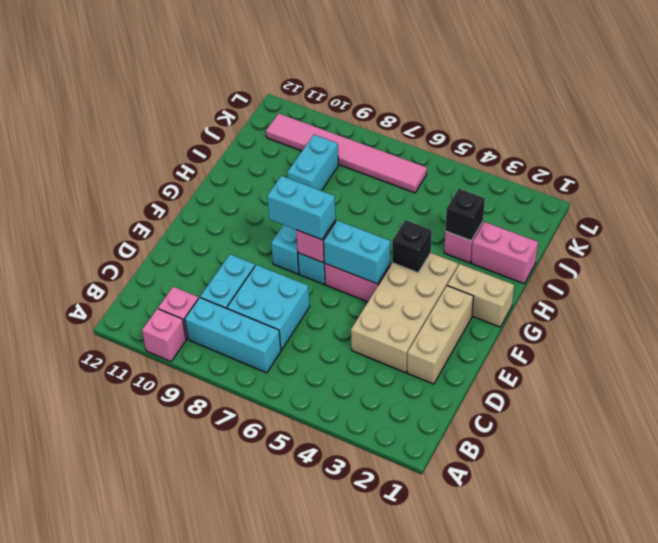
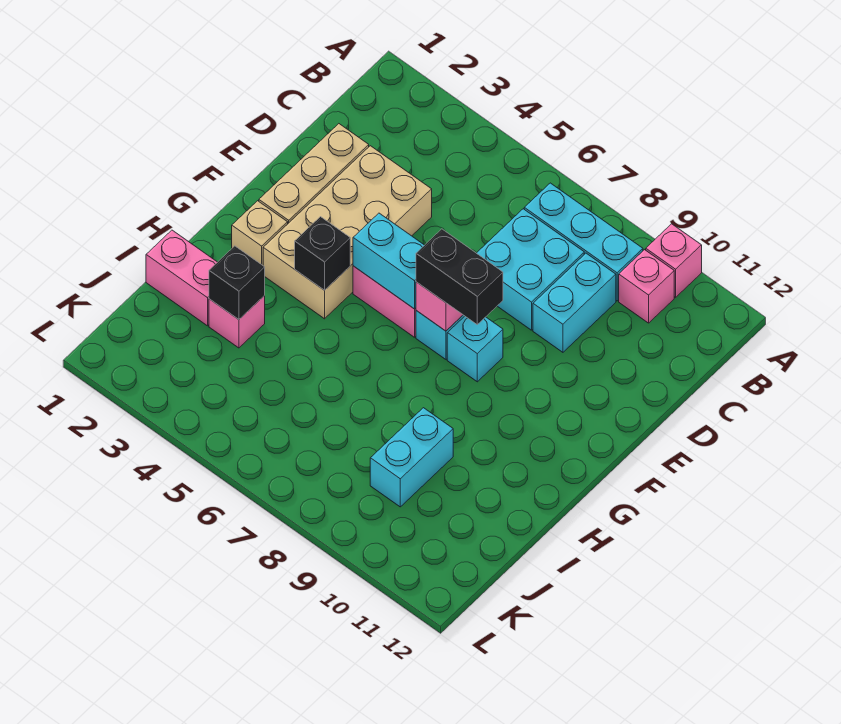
cyan 1x2 brick [267,176,336,240] -> black 1x2 brick [416,229,503,324]
tan 1x2 brick [447,264,514,327] -> tan 1x1 brick [232,201,288,265]
pink 1x6 tile [266,114,427,193] -> none

